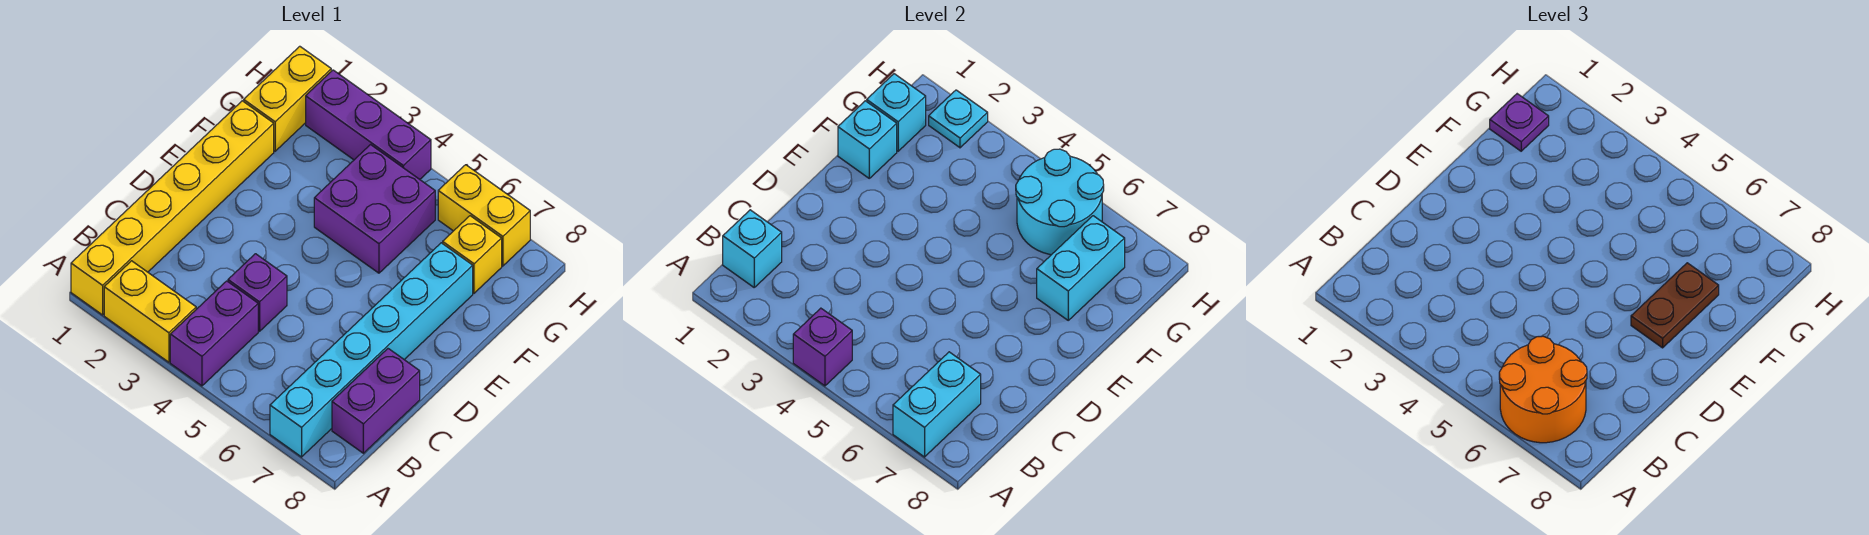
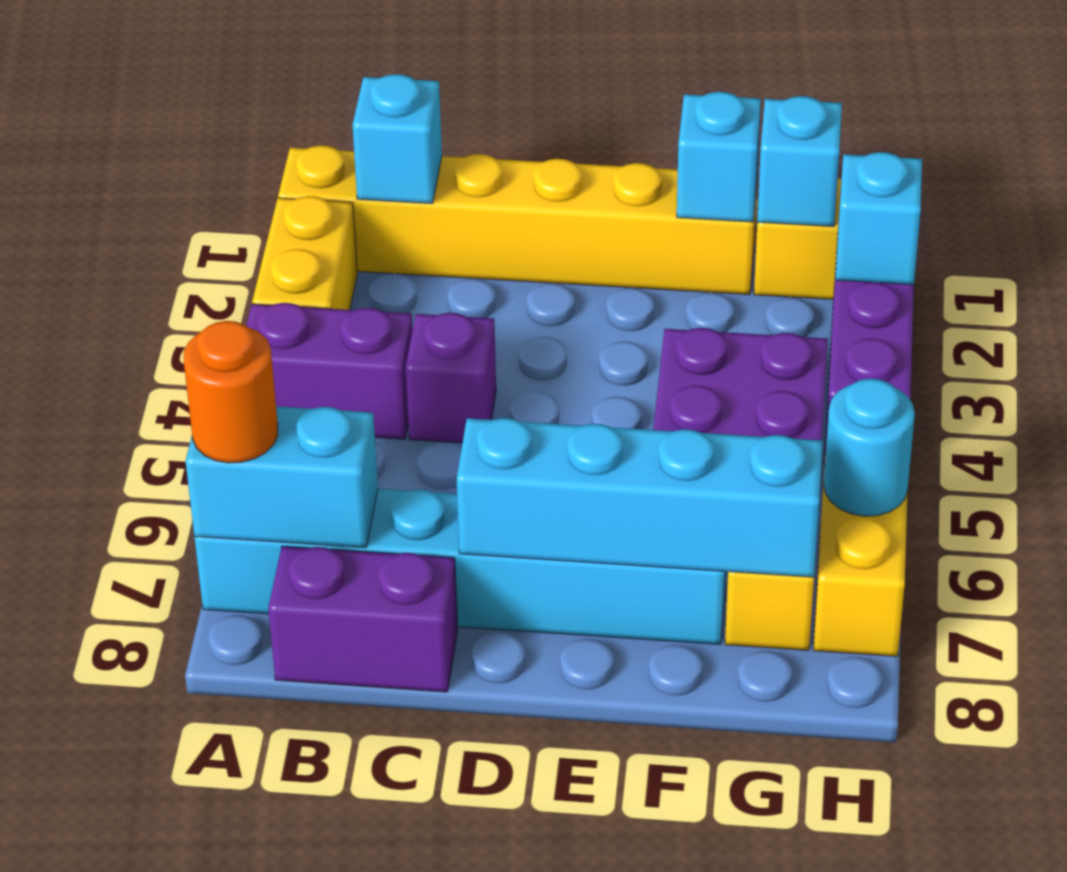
purple 1x1 brick [793,308,852,386] -> none
orange 2x2 round brick [1499,336,1587,443] -> orange 1x1 round brick [184,321,278,463]
brown 1x2 plate [1631,263,1719,348] -> none
cyan 1x2 brick [1037,216,1125,320] -> cyan 1x4 brick [457,418,823,577]
purple 1x1 plate [1490,94,1549,151] -> none
cyan 2x2 round brick [1016,149,1104,255] -> cyan 1x1 round brick [824,379,915,516]
cyan 1x1 plate [929,90,988,148] -> cyan 1x1 brick [835,152,922,285]

